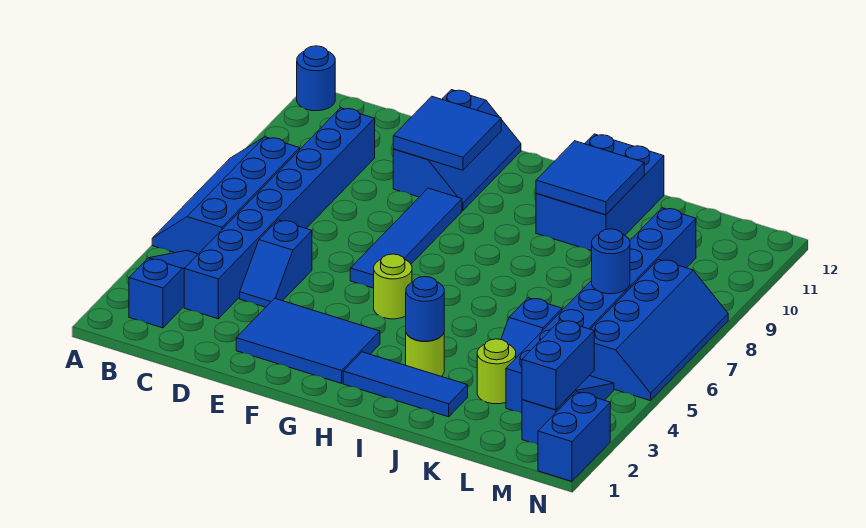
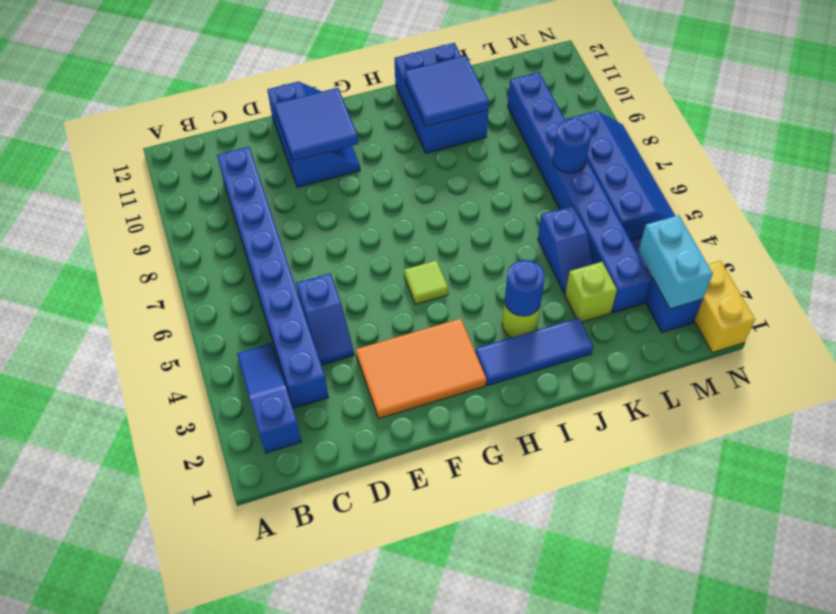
blue 2x4 slope [152,137,300,254] -> none
blue 1x1 round brick [297,46,335,111] -> none
blue 2x3 tile [236,298,380,383] -> orange 2x3 tile [356,319,487,419]
blue 1x4 tile [350,188,462,288] -> none
lime 1x1 round brick [374,254,412,319] -> lime 1x1 tile [404,260,448,304]
lime 1x1 round brick [477,339,516,404] -> lime 1x1 brick [565,262,617,322]
blue 1x2 brick [522,320,594,410] -> cyan 1x2 brick [638,215,713,309]
blue 1x2 brick [538,392,610,481] -> yellow 1x2 brick [695,261,755,353]

